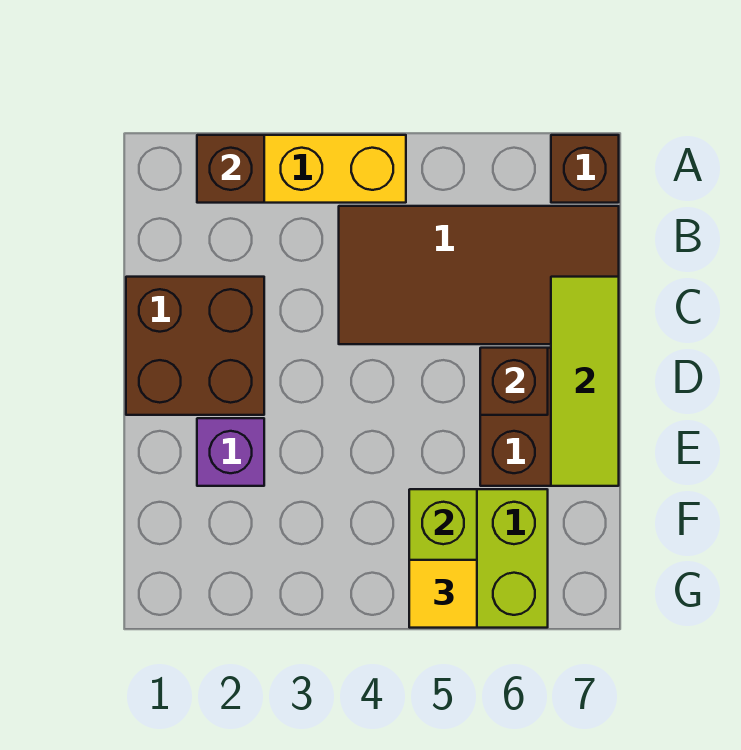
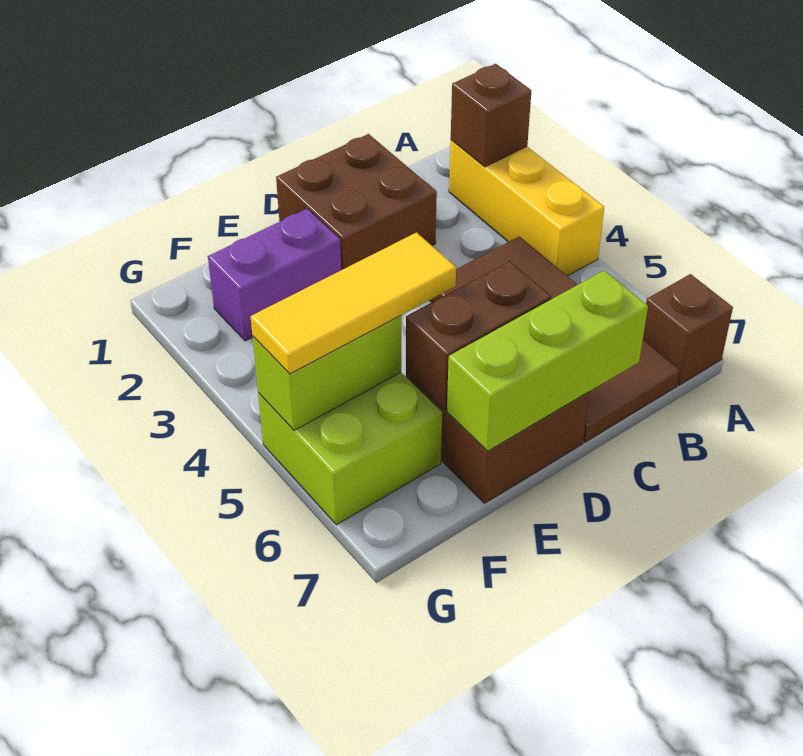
lime 1x3 tile [551,277,619,486] -> lime 1x3 brick [447,270,648,451]
brown 1x1 brick [480,348,548,415] -> brown 1x2 brick [406,261,551,410]
purple 1x1 brick [197,418,264,486] -> purple 1x2 brick [208,209,341,341]
yellow 1x1 tile [409,560,477,628] -> yellow 1x3 tile [251,233,456,374]

